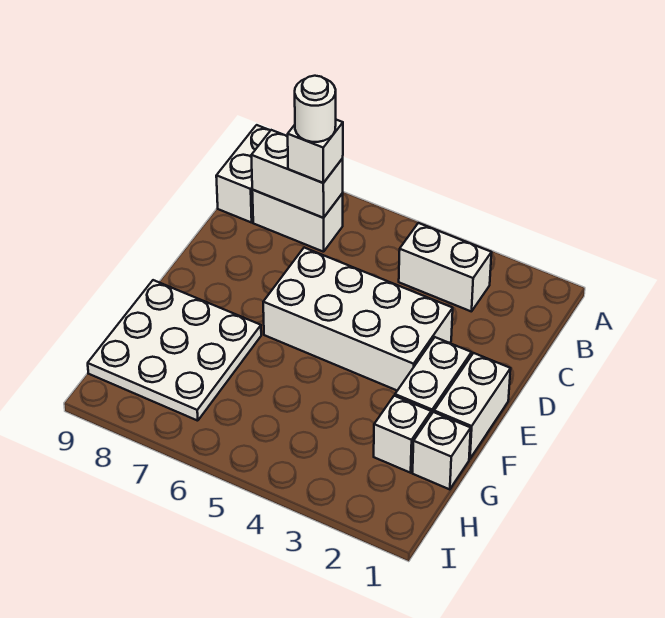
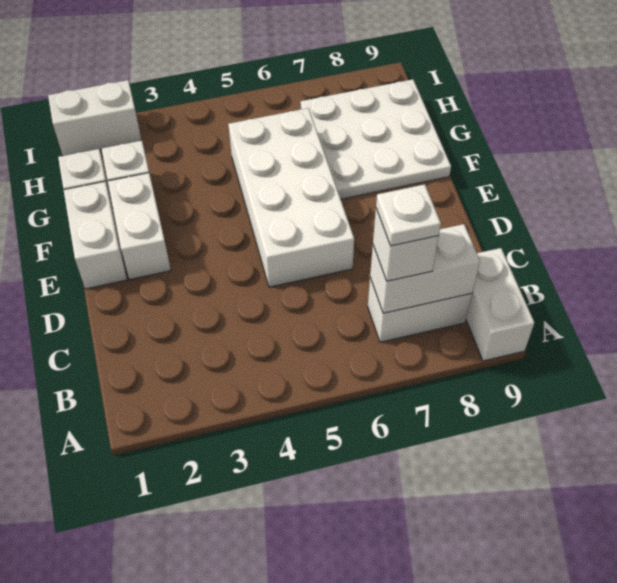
white 1x2 brick [399,223,492,312] -> white 1x2 brick moved to [48,80,142,156]
white 1x1 round brick [295,76,336,142] -> white 1x1 plate [376,184,441,246]
white 2x4 brick [263,247,453,391] -> white 2x4 brick turned to [228,108,354,287]

